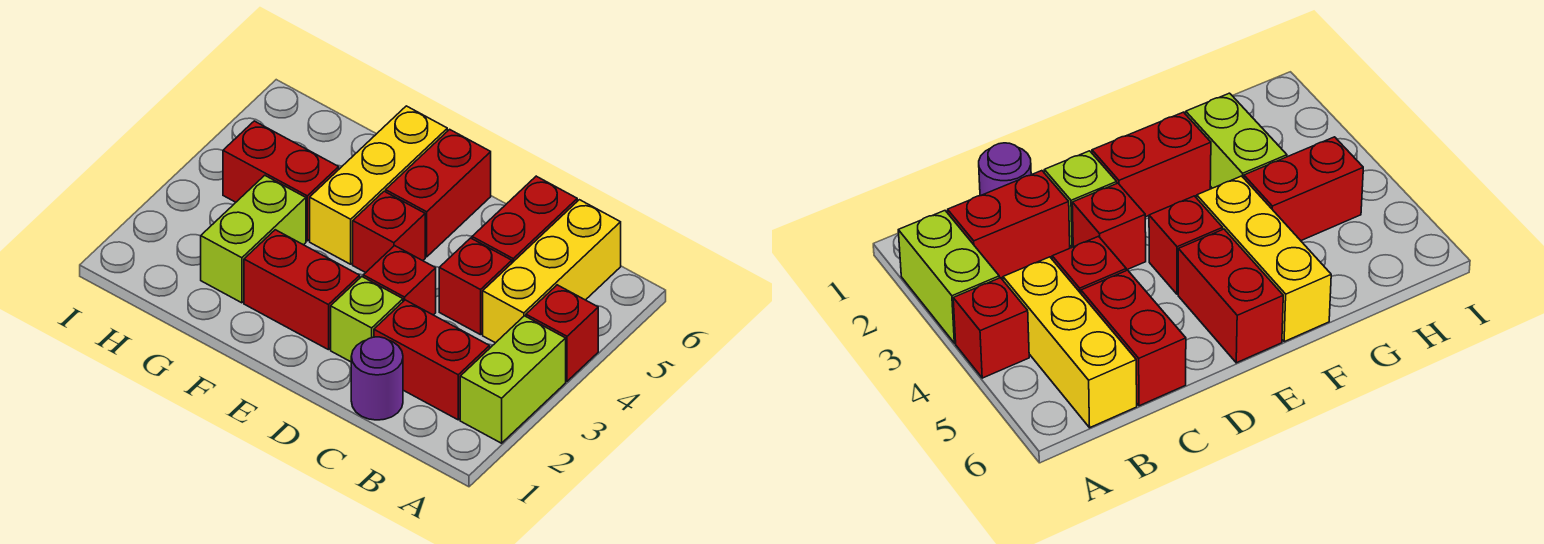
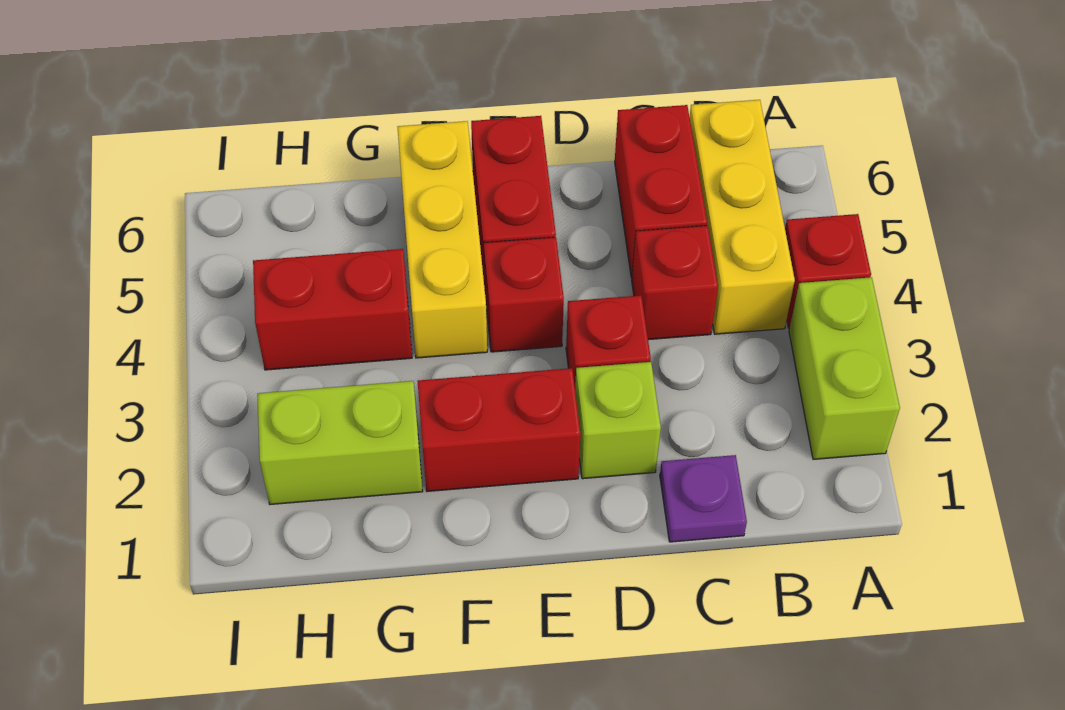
red 1x2 brick [374,300,490,420] -> none
purple 1x1 round brick [351,337,403,420] -> purple 1x1 plate [660,455,747,542]
lime 1x2 brick [201,175,306,303] -> lime 1x2 brick turned to [257,381,423,505]

